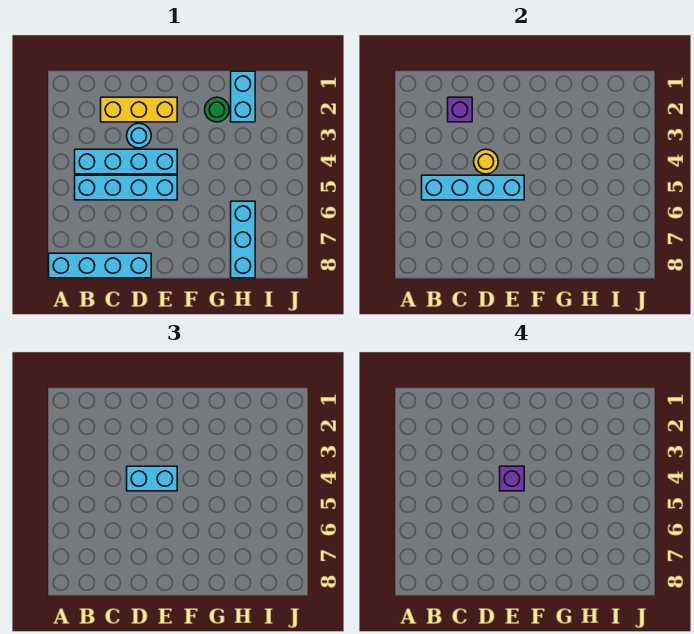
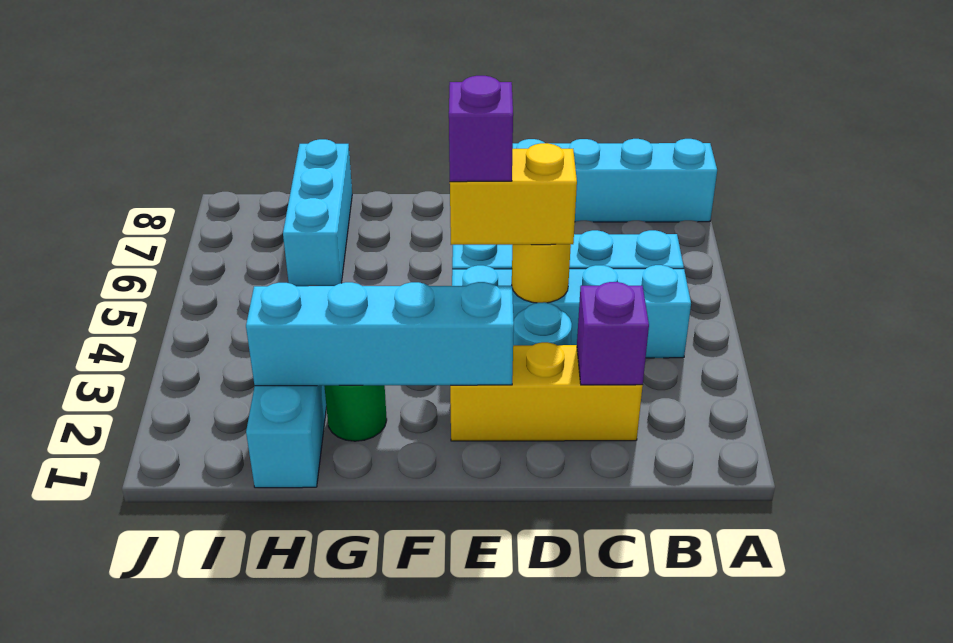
cyan 1x4 brick [422,175,524,200] -> cyan 1x4 brick moved to [246,282,514,386]
cyan 1x2 brick [127,466,177,491] -> yellow 1x2 brick [450,143,577,245]

